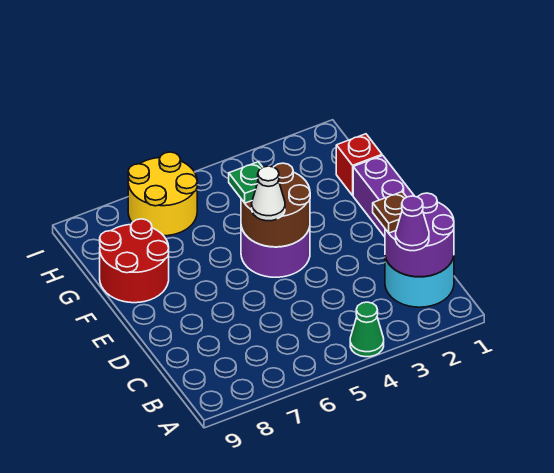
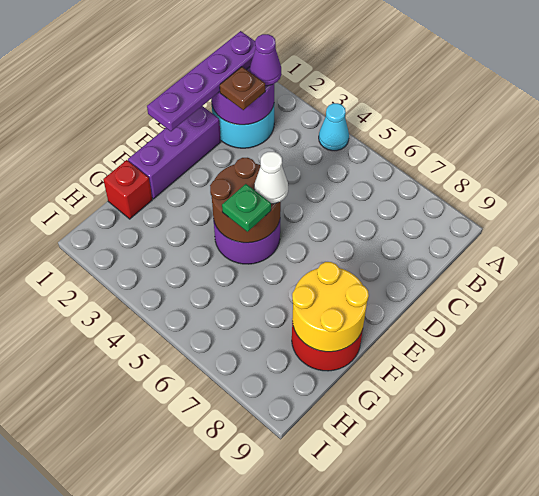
green 1x1 cone [350,302,384,357] -> cyan 1x1 cone [319,103,349,151]
none -> purple 1x4 plate [147,31,256,131]
yellow 2x2 round brick [128,152,197,236] -> yellow 2x2 round brick moved to [292,262,369,352]

